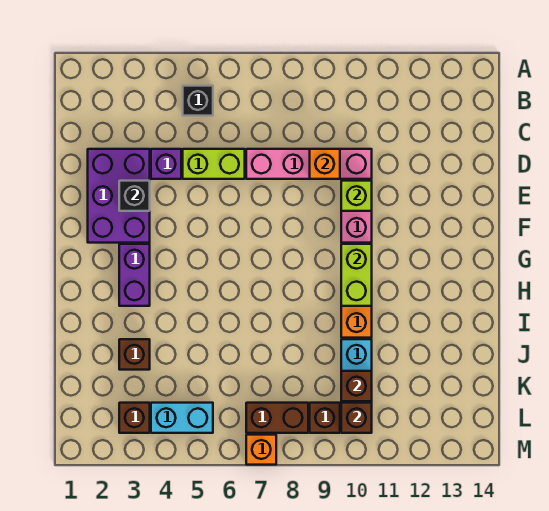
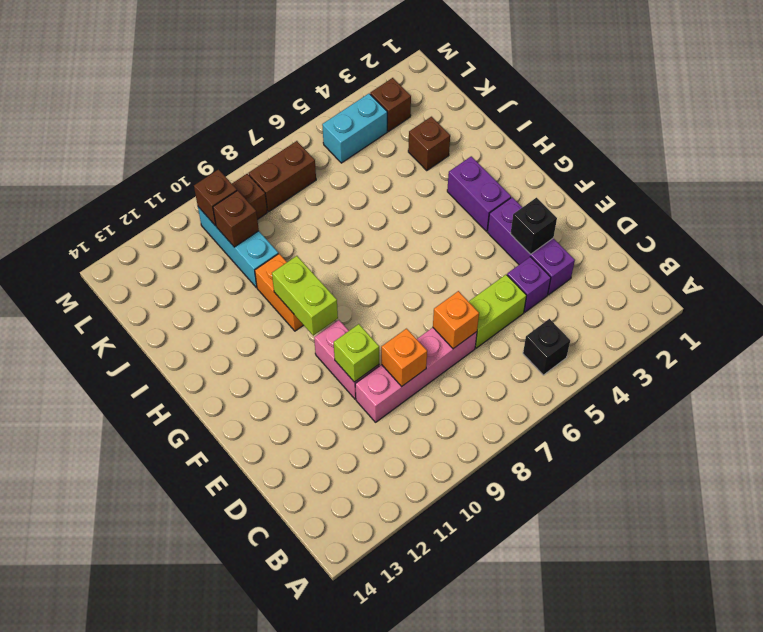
purple 2x3 brick [88,149,150,243] -> purple 1x3 brick [487,197,575,295]
orange 1x1 brick [246,435,276,465] -> orange 1x1 brick moved to [433,291,479,349]

